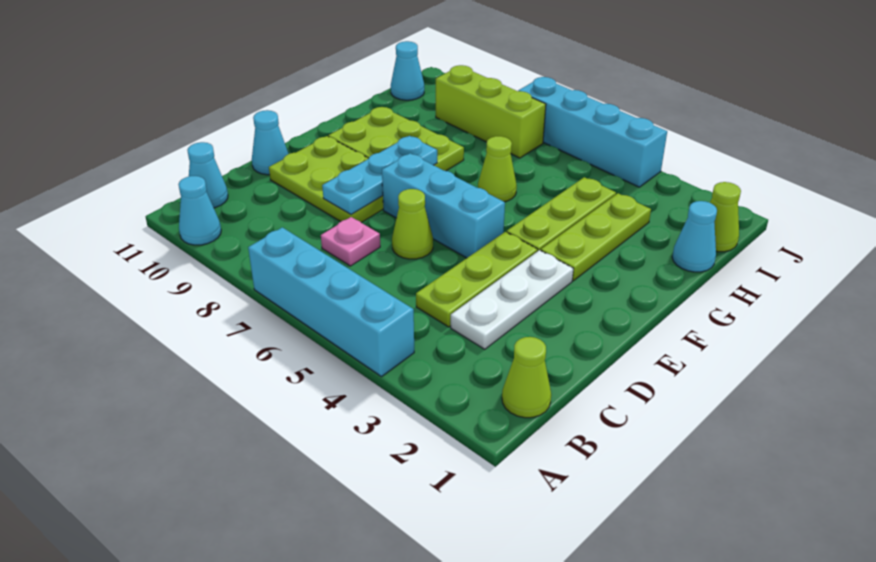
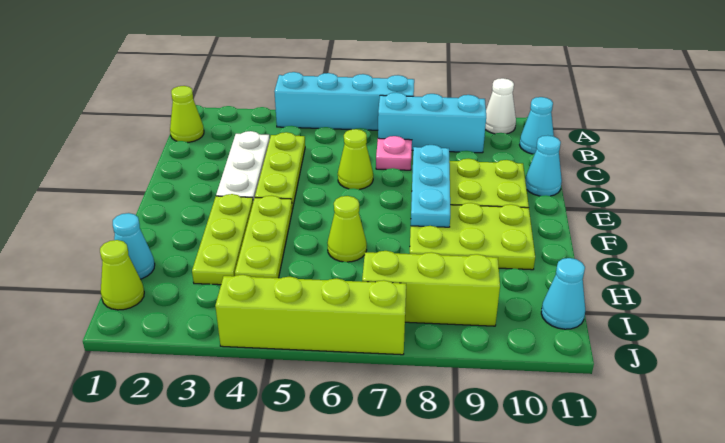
cyan 1x1 cone [178,176,221,245] -> white 1x1 cone [485,78,516,134]
cyan 1x3 brick [382,153,505,258] -> cyan 1x3 brick moved to [378,92,486,153]
cyan 1x4 brick [519,77,667,187] -> lime 1x4 brick [215,275,406,355]

